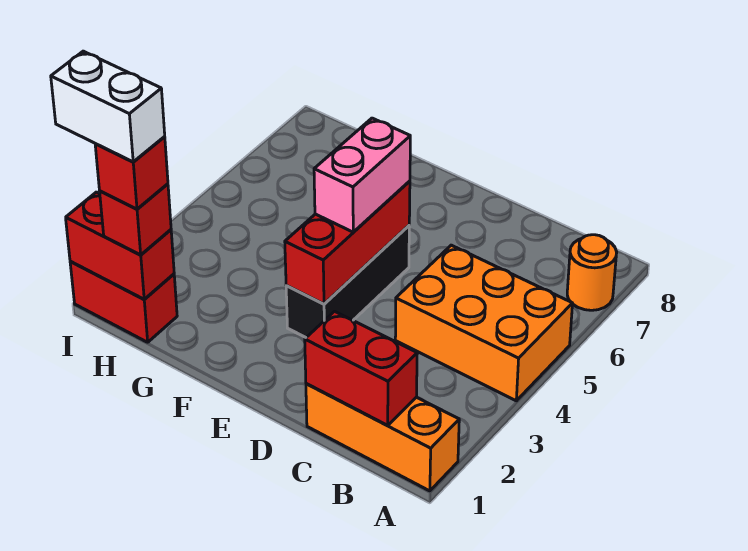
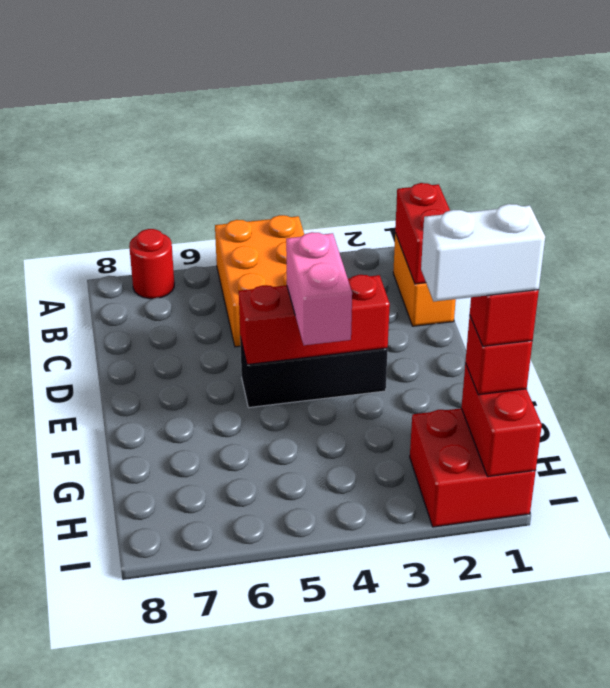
orange 1x3 brick [306,384,459,491] -> orange 1x2 brick [393,233,456,326]
orange 1x1 round brick [567,235,617,310] -> red 1x1 round brick [129,229,174,299]
pink 1x2 brick [314,118,410,232] -> pink 1x2 brick turned to [286,232,352,345]
red 1x2 brick [70,261,177,342] -> red 2x2 brick [410,408,536,527]
white 1x2 brick [51,51,165,162] -> white 1x2 brick turned to [421,204,545,301]

